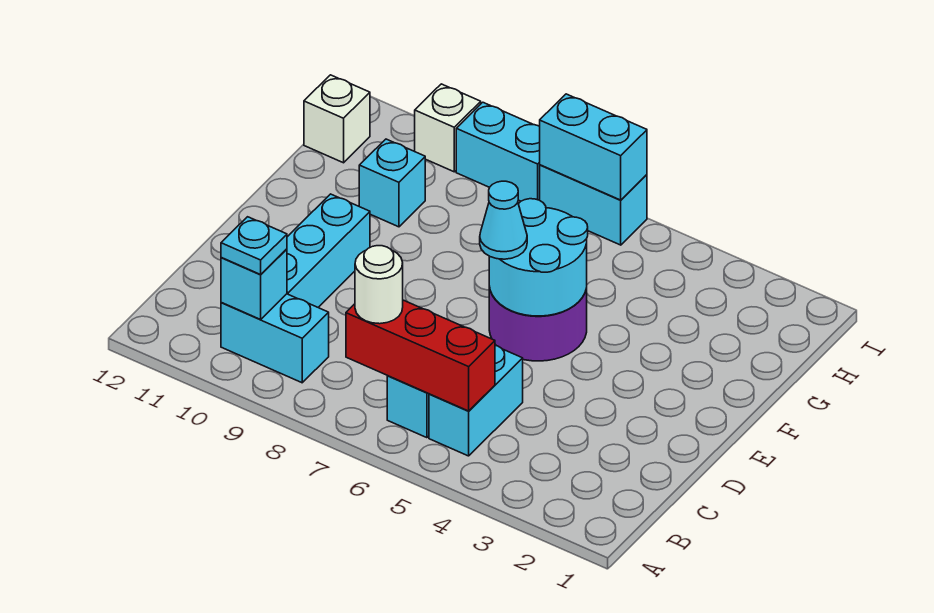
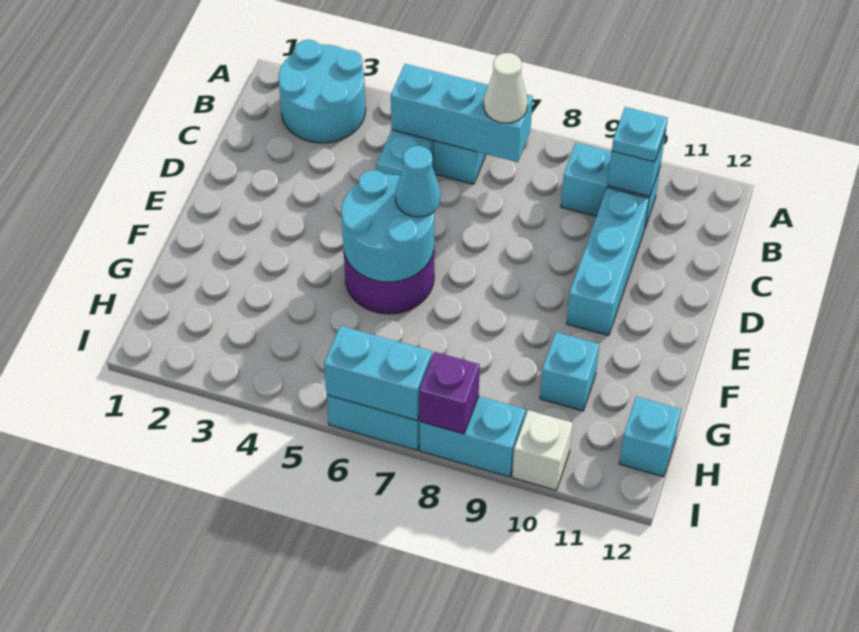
none -> cyan 2x2 round brick [279,40,366,143]
red 1x3 brick [346,300,495,411] -> cyan 1x3 brick [391,64,533,162]
white 1x1 round brick [355,246,403,324] -> white 1x1 cone [484,53,528,123]
white 1x1 brick [304,75,370,163] -> cyan 1x1 brick [619,397,681,477]
none -> purple 1x1 brick [419,352,480,434]

